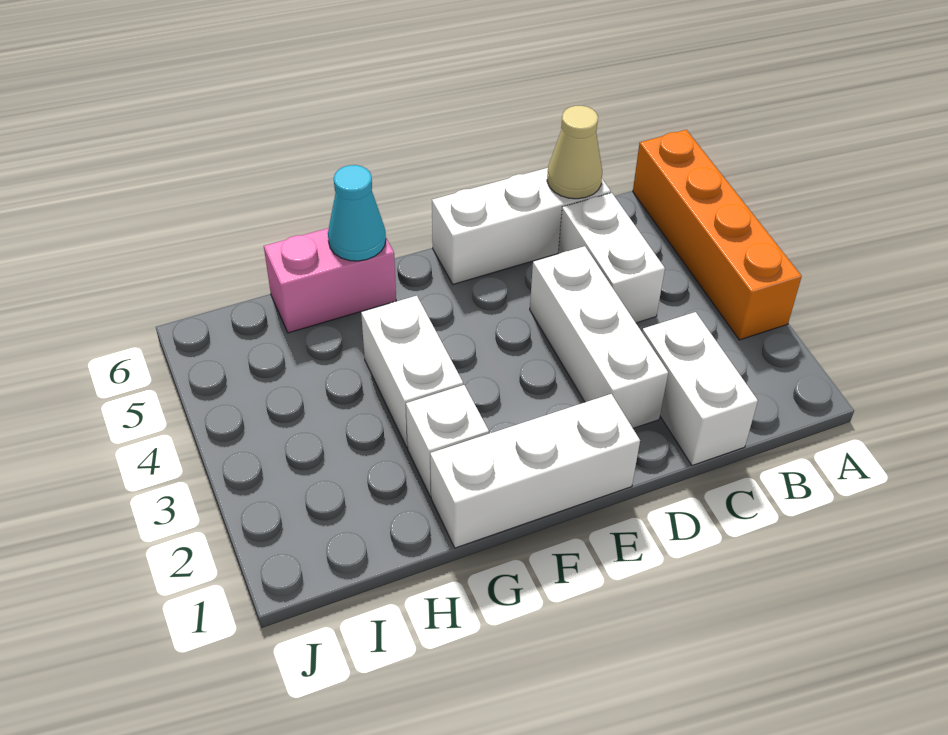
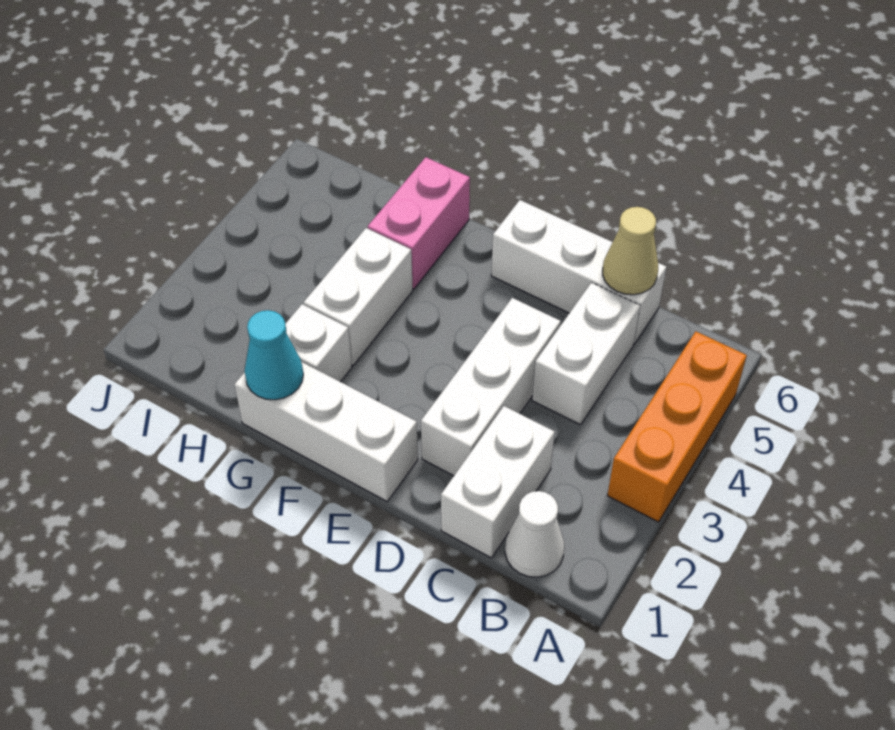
orange 1x4 brick [633,130,802,340] -> orange 1x3 brick [607,331,747,522]
none -> white 1x1 cone [505,491,564,577]
pink 1x2 brick [264,228,396,333] -> pink 1x2 brick turned to [368,157,470,289]
cyan 1x1 cone [328,165,386,261] -> cyan 1x1 cone moved to [244,310,303,400]

